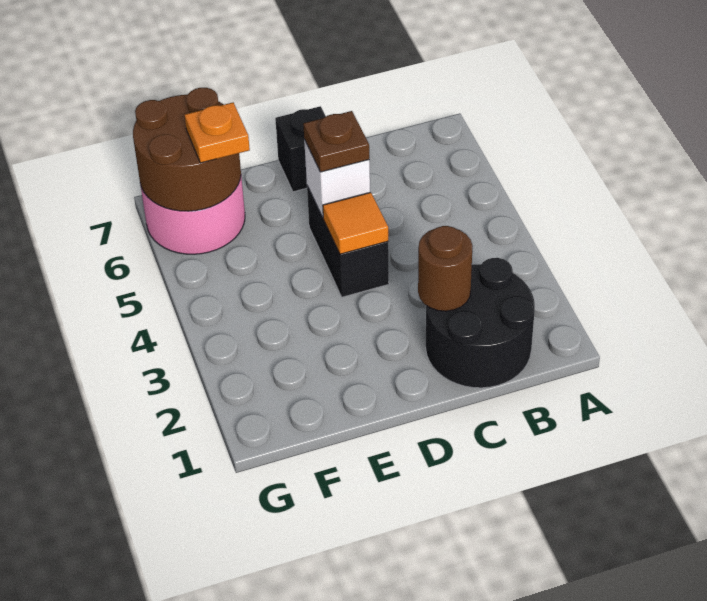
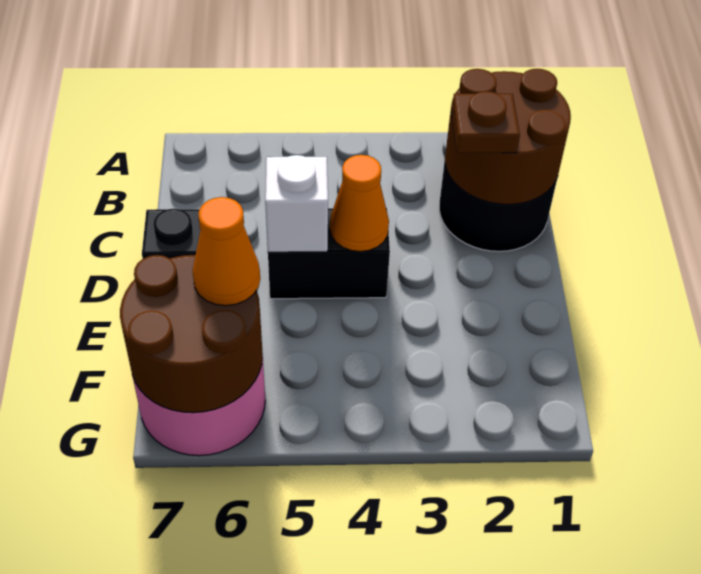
brown 1x1 round brick [418,226,472,311] -> brown 2x2 round brick [445,69,571,205]
orange 1x1 tile [323,192,388,254] -> orange 1x1 cone [330,155,389,252]
brown 1x1 plate [303,111,369,172] -> brown 1x1 plate moved to [452,91,520,153]
orange 1x1 plate [185,103,250,163] -> orange 1x1 cone [193,197,260,306]

